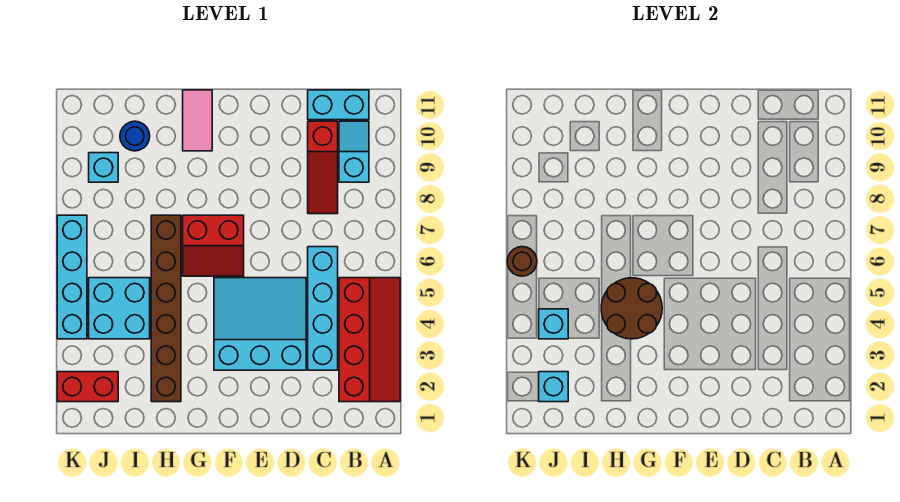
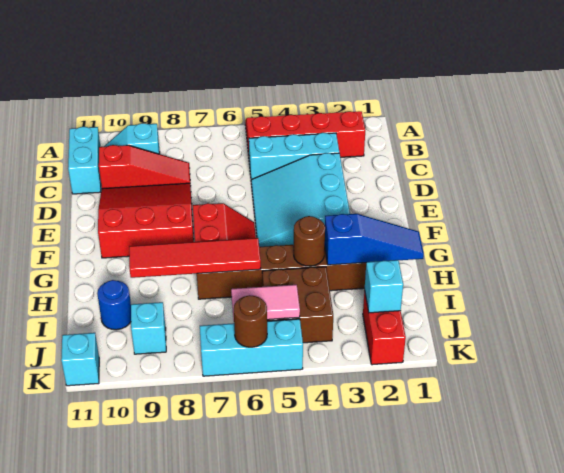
cyan 1x4 brick [308,247,338,370] -> cyan 1x3 brick [249,133,339,179]
none -> red 3x3 slope [98,183,194,258]
brown 2x2 round brick [601,278,662,339] -> brown 1x1 round brick [294,216,325,266]
pink 1x2 tile [183,90,212,151] -> pink 1x2 tile moved to [231,285,300,320]
none -> blue 1x3 slope [325,214,424,265]
none -> red 1x4 tile [129,238,261,278]
cyan 2x2 brick [89,278,150,339] -> brown 2x2 brick [262,267,333,343]
cyan 1x1 brick [539,309,568,339] -> cyan 1x1 brick moved to [61,333,99,386]
cyan 1x4 brick [57,215,87,339] -> cyan 1x3 brick [200,319,303,376]

